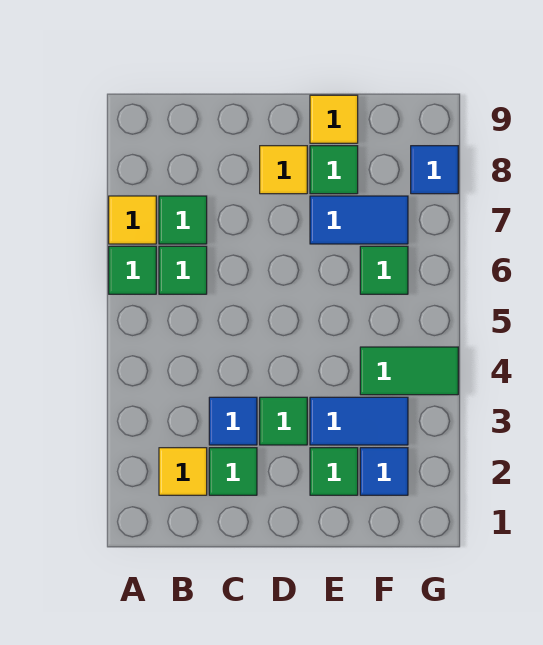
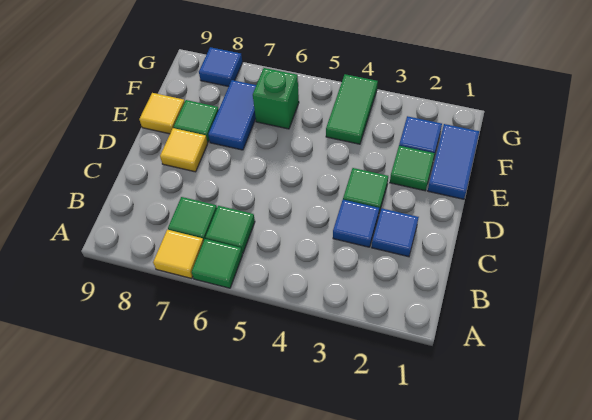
yellow 1x1 tile [159,448,207,495] -> none
green 1x1 tile [209,448,257,495] -> blue 1x1 tile [372,208,419,257]
blue 1x2 tile [310,397,408,445] -> blue 1x2 tile moved to [428,124,479,199]
green 1x1 tile [360,246,408,294] -> green 1x1 brick [253,68,299,129]

